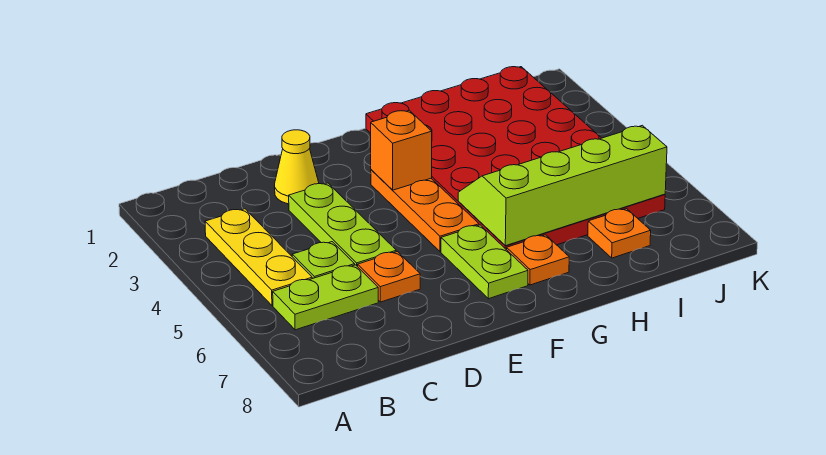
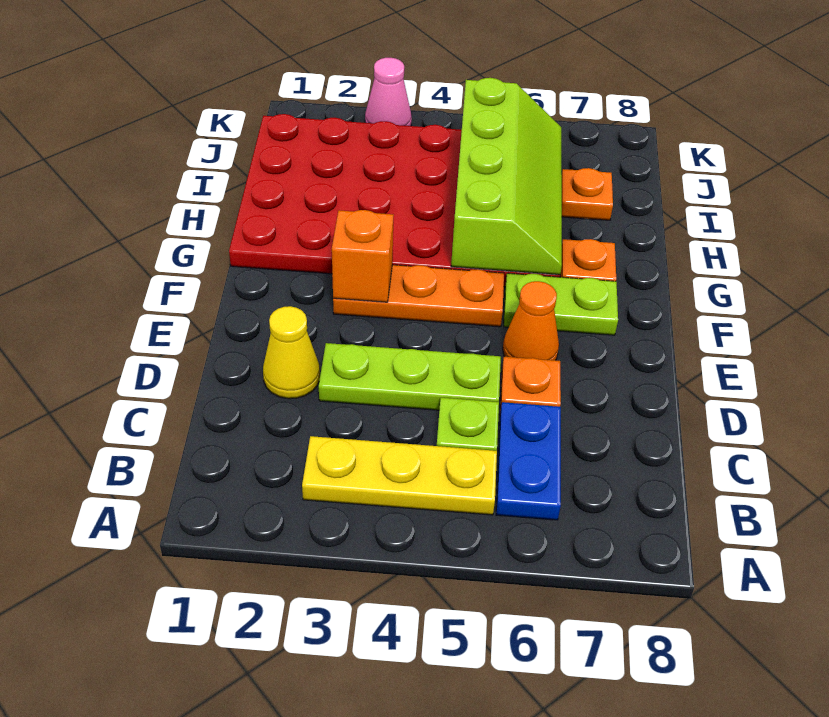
lime 1x2 plate [273,265,378,330] -> blue 1x2 plate [496,402,561,520]
none -> orange 1x1 cone [503,281,559,360]
lime 2x4 slope [458,125,667,246] -> lime 2x4 slope turned to [451,78,562,275]
none -> pink 1x1 cone [365,58,412,126]

